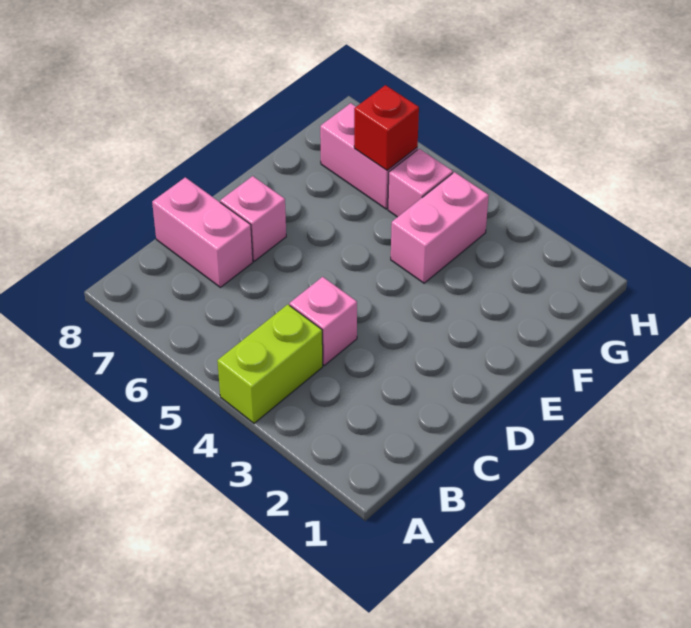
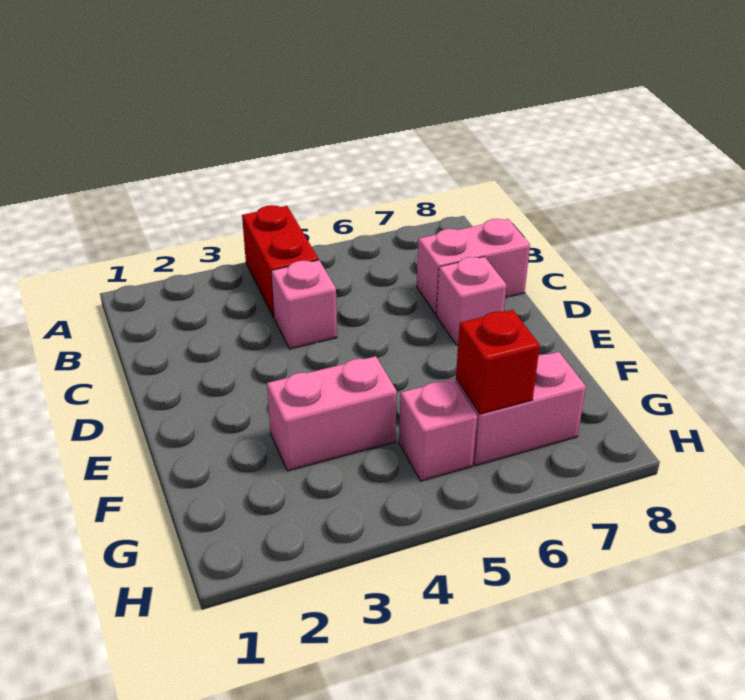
lime 1x2 brick [217,304,323,423] -> red 1x2 brick [242,205,319,317]
pink 1x2 brick [391,172,489,283] -> pink 1x2 brick turned to [267,356,397,471]

